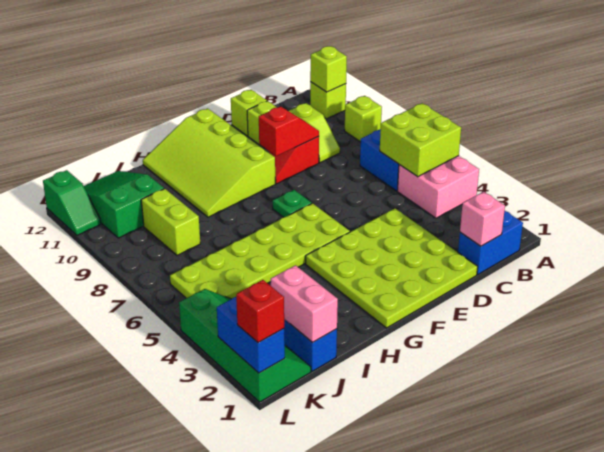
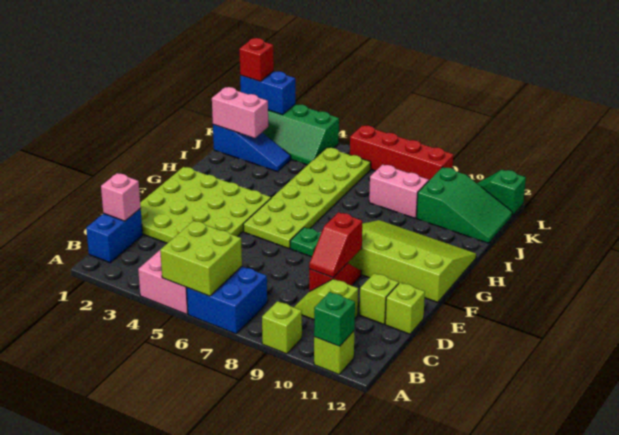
lime 1x1 brick [310,46,347,92] -> green 1x1 brick [314,292,355,346]
lime 1x2 brick [141,189,200,255] -> pink 1x2 brick [369,164,429,218]
none -> red 1x4 brick [350,125,453,180]

